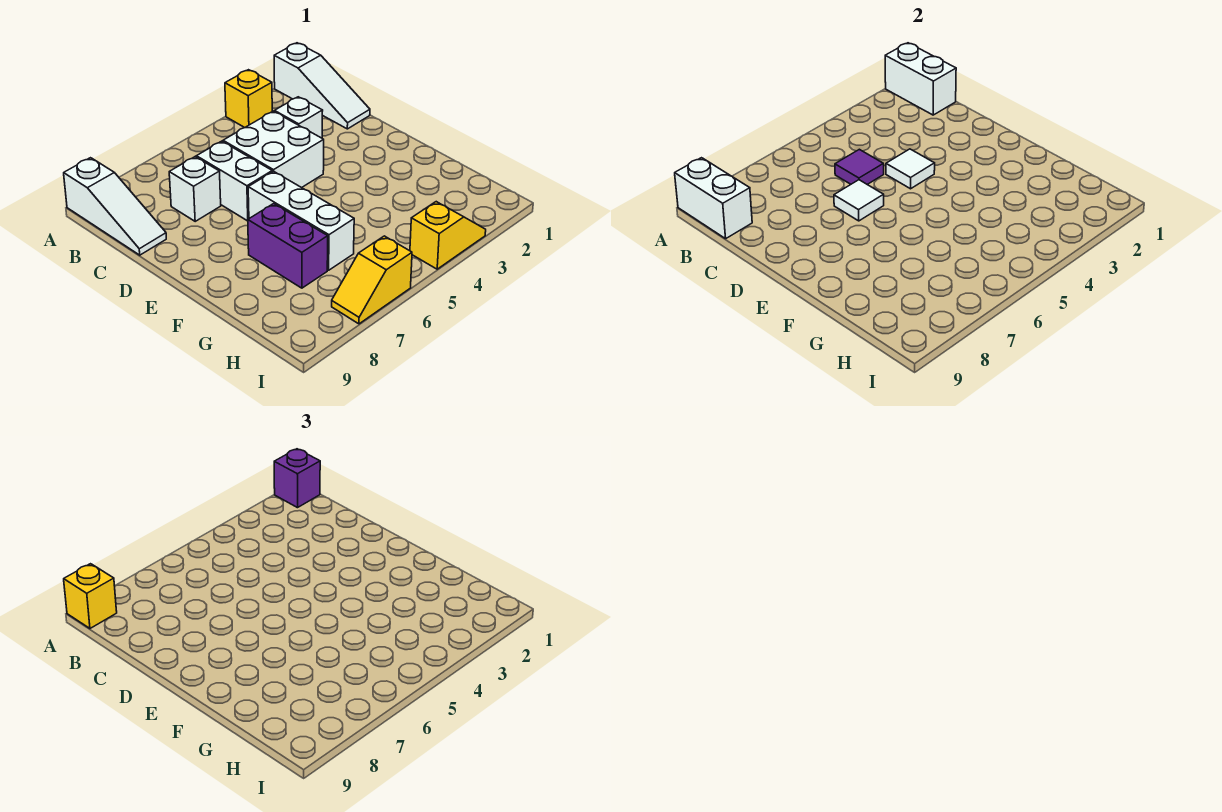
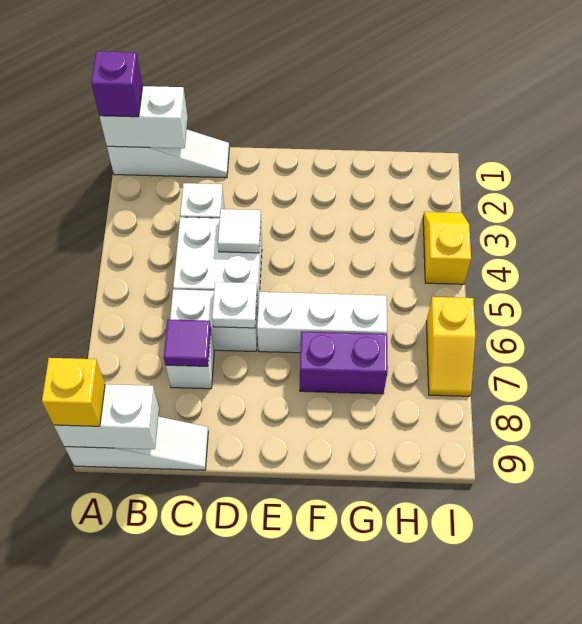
yellow 1x1 brick [225,70,272,128] -> none
purple 1x1 tile [835,149,884,185] -> purple 1x1 tile moved to [164,319,211,366]
white 1x1 tile [834,180,884,221] -> white 1x1 plate [212,282,257,328]

